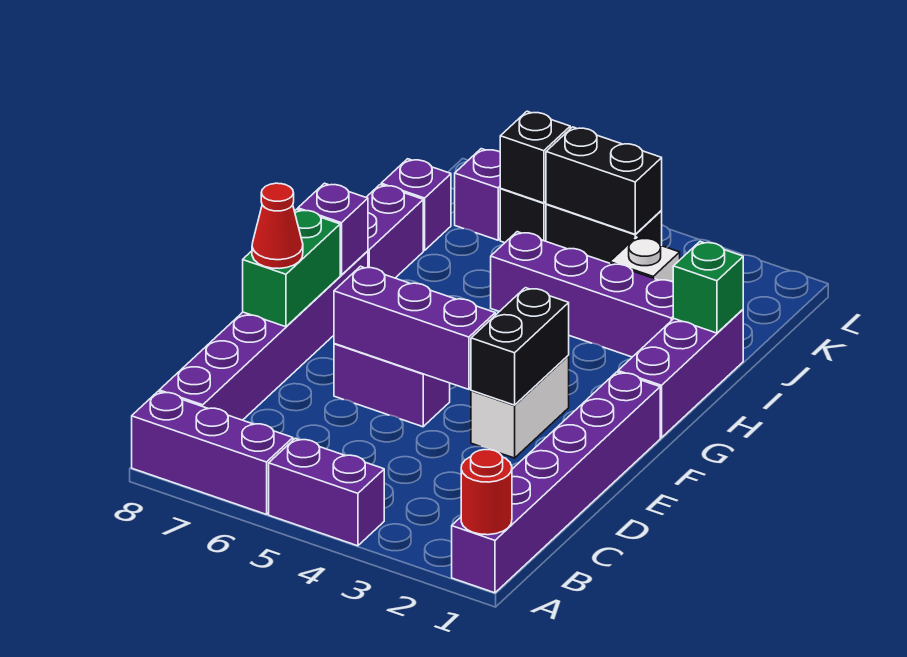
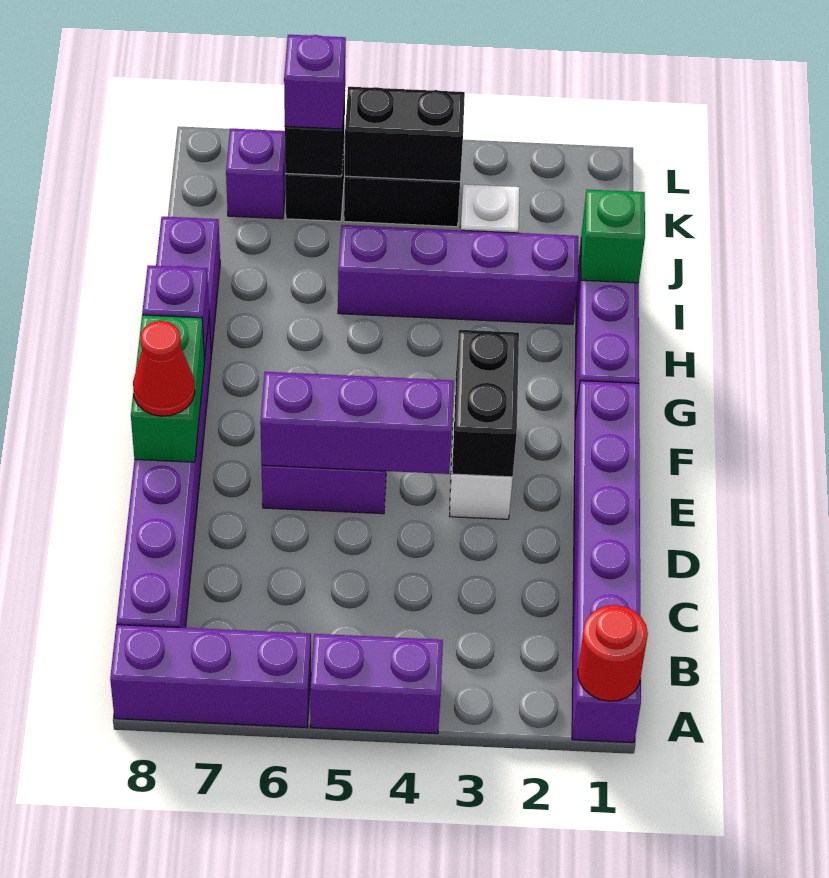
purple 1x1 brick [381,159,451,250] -> purple 1x1 brick moved to [284,35,346,129]

